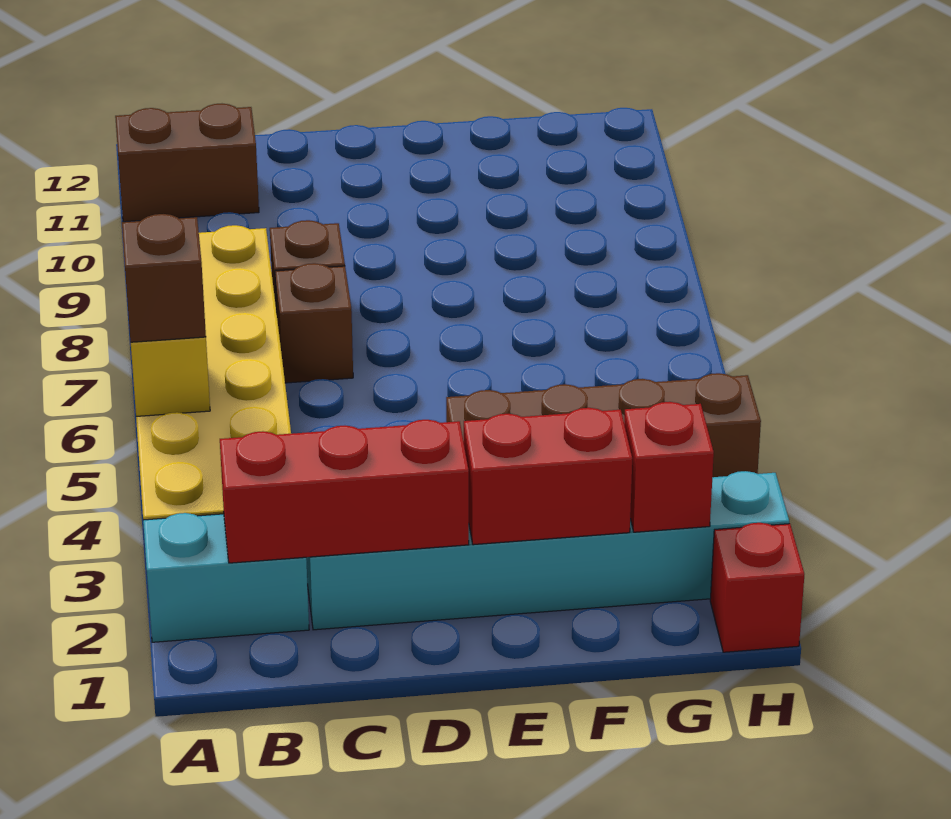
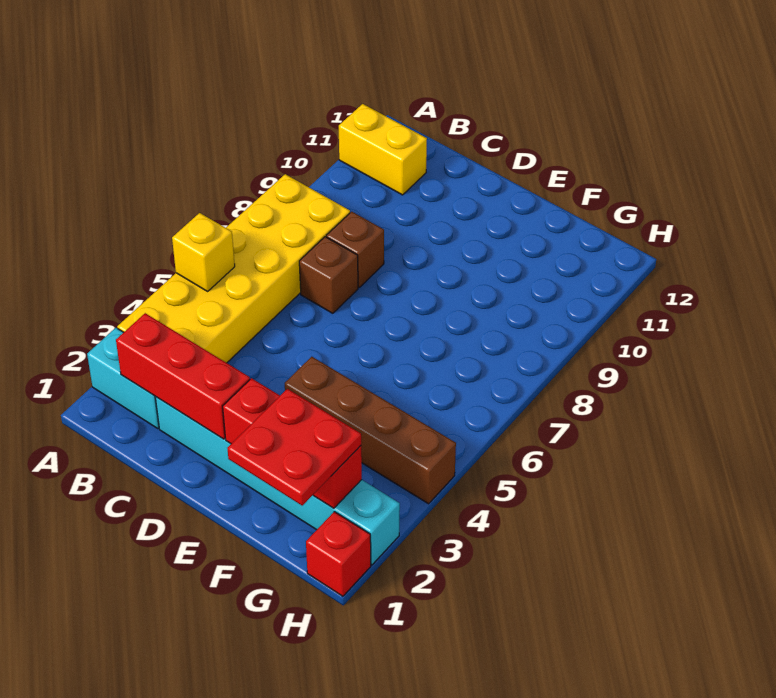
brown 1x1 brick [122,214,206,342] -> none
brown 1x2 brick [115,104,259,222] -> yellow 1x2 brick [339,104,427,195]
none -> red 2x2 plate [227,389,361,505]

